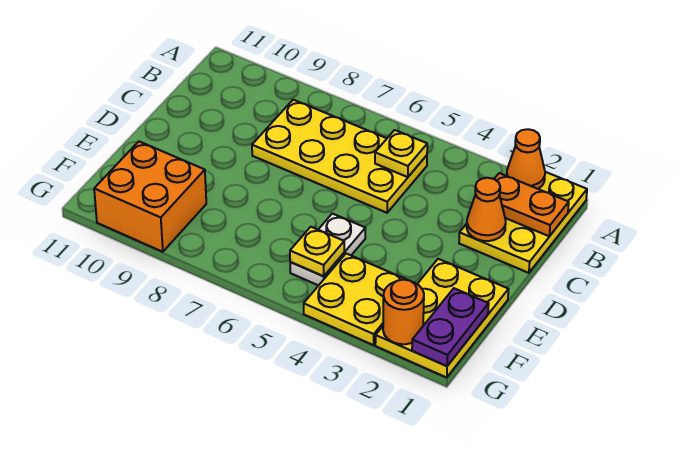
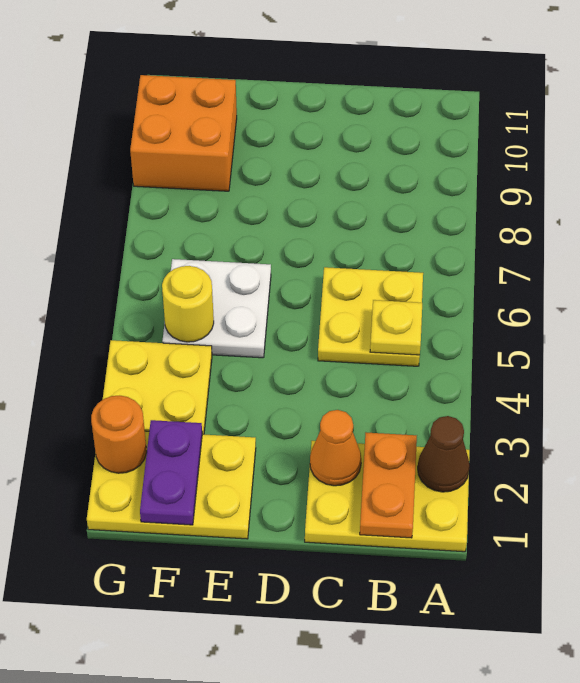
orange 1x1 cone [507,129,545,189] -> brown 1x1 cone [418,416,470,492]
yellow 2x4 plate [252,100,427,213] -> yellow 2x2 plate [318,267,423,366]
white 1x2 plate [290,214,365,286] -> white 2x2 plate [162,259,271,358]
purple 1x2 plate [412,288,489,366] -> purple 1x2 plate turned to [140,420,202,525]
yellow 1x1 plate [290,227,344,276] -> yellow 1x1 round brick [162,266,214,342]

